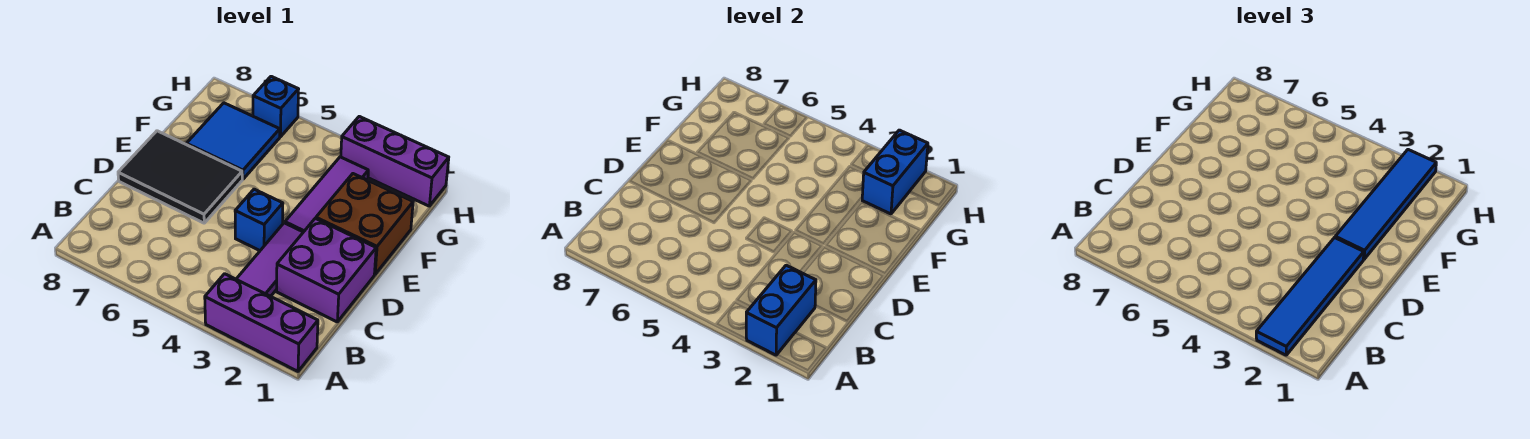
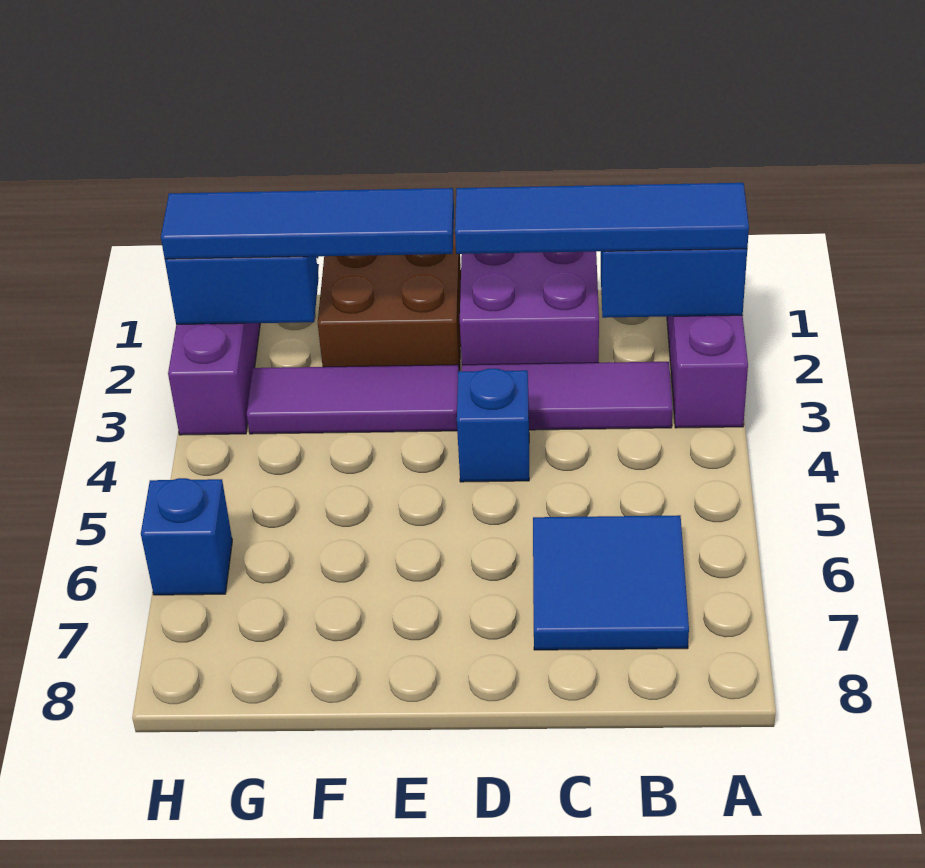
black 2x3 tile [118,131,242,223] -> none
blue 2x2 tile [186,103,280,179] -> blue 2x2 tile moved to [533,515,689,650]

